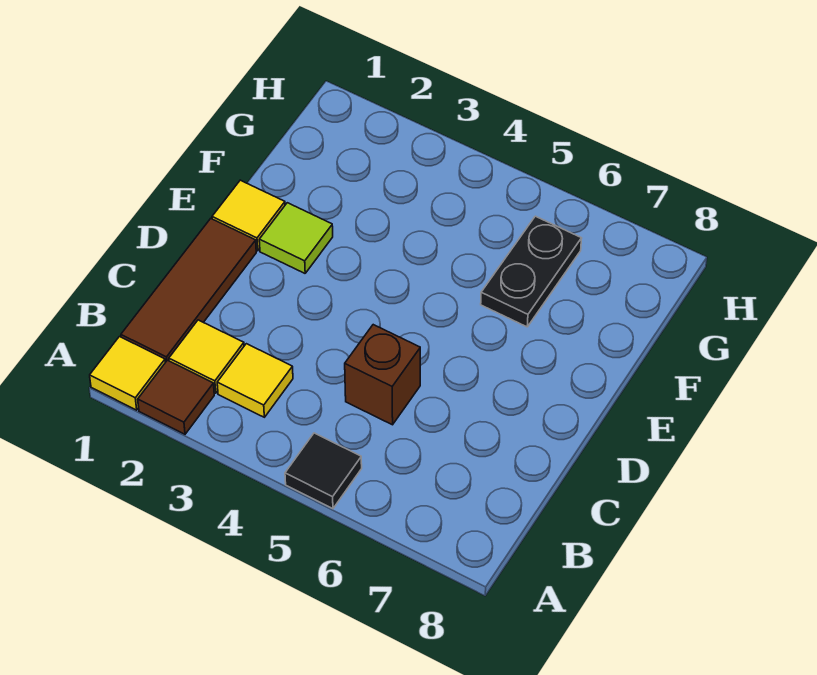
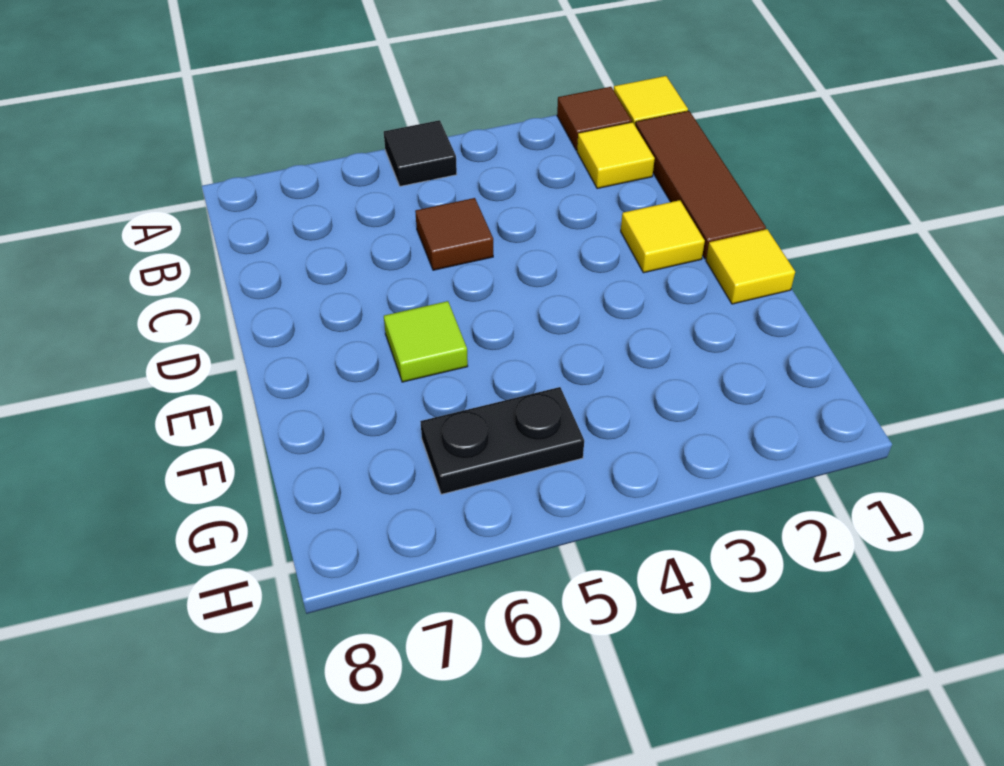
yellow 1x1 tile [217,344,293,417] -> yellow 1x1 tile moved to [621,200,705,273]
brown 1x1 brick [345,325,420,425] -> brown 1x1 tile [415,198,493,270]
lime 1x1 tile [259,203,333,273] -> lime 1x1 tile moved to [384,301,468,382]
black 1x2 plate [481,216,582,327] -> black 1x2 plate turned to [420,387,584,494]

